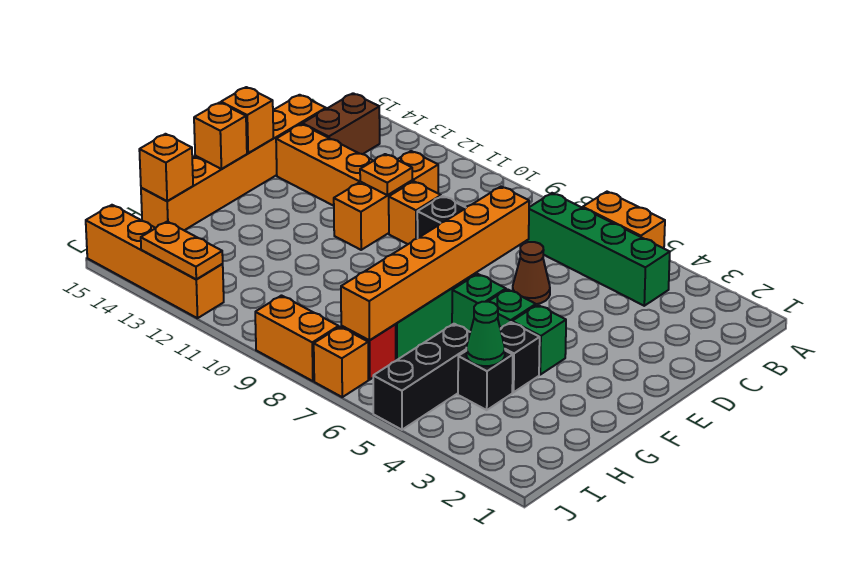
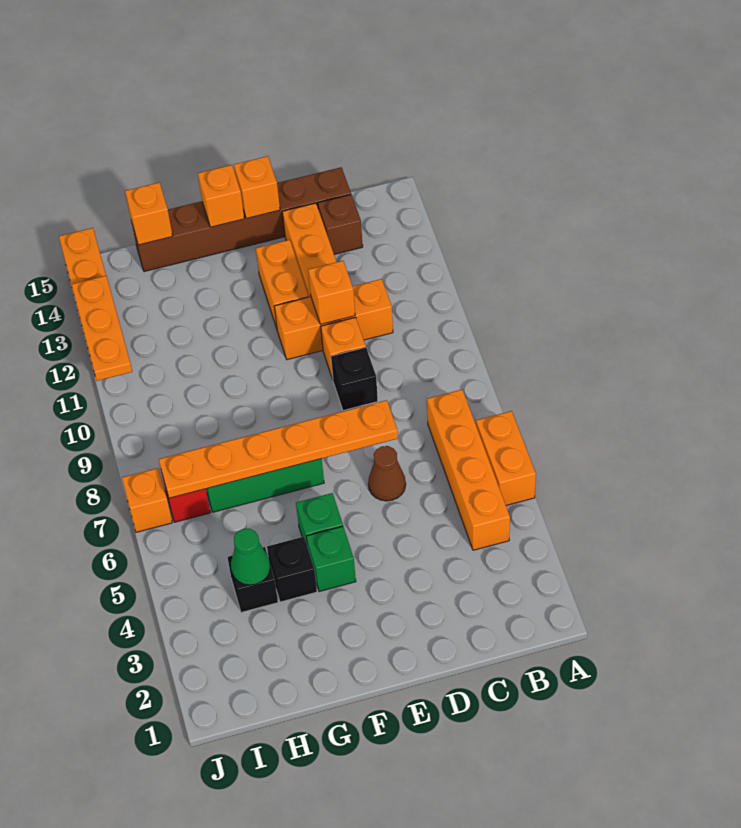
green 1x4 brick [527,193,670,306] -> orange 1x4 brick [427,390,510,550]
brown 1x2 brick [302,93,380,154] -> brown 1x1 brick [318,195,363,254]
orange 1x6 brick [141,95,326,230] -> brown 1x6 brick [132,167,351,272]
orange 1x6 brick [341,187,529,341] -> orange 1x6 plate [159,400,398,498]
orange 1x1 plate [360,154,412,195] -> orange 1x1 brick [308,261,355,324]
green 1x1 brick [452,274,506,332] -> none
black 1x3 brick [373,324,470,430] -> none
orange 1x2 brick [255,296,339,381] -> orange 1x2 brick moved to [256,240,309,329]
orange 1x2 plate [141,222,223,279] -> orange 1x3 plate [71,276,132,381]

